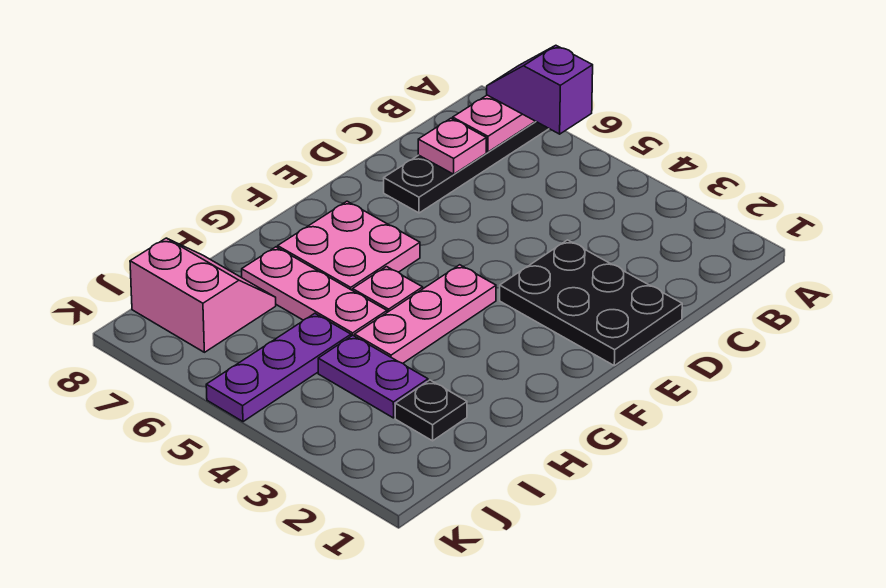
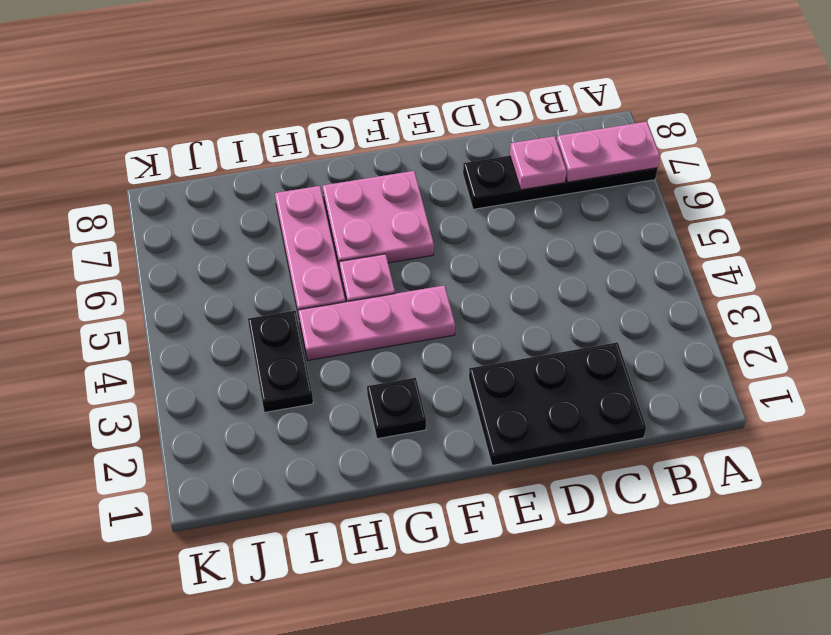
purple 1x2 slope [487,45,593,134] -> none
black 2x3 plate [500,240,682,366] -> black 2x3 plate turned to [469,342,646,465]
black 1x1 plate [395,380,467,441] -> black 1x1 plate moved to [367,378,426,439]
purple 1x2 plate [318,335,428,418] -> black 1x2 plate [248,311,313,413]
purple 1x3 plate [206,313,351,422] -> none
pink 2x2 slope [130,238,276,352] -> none

